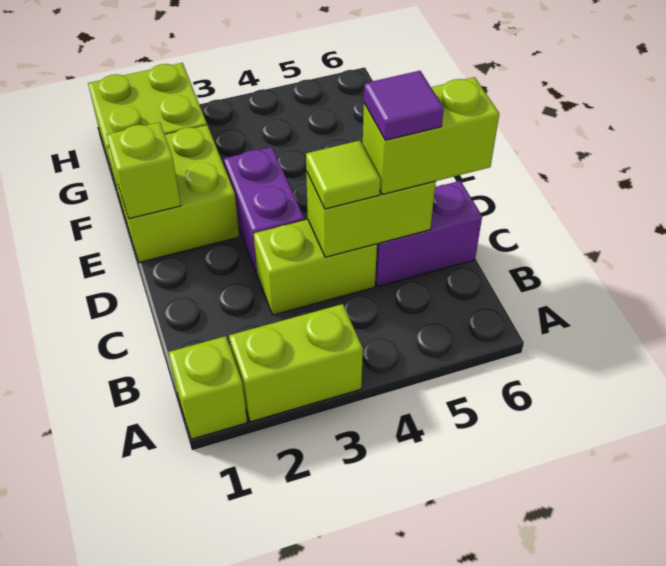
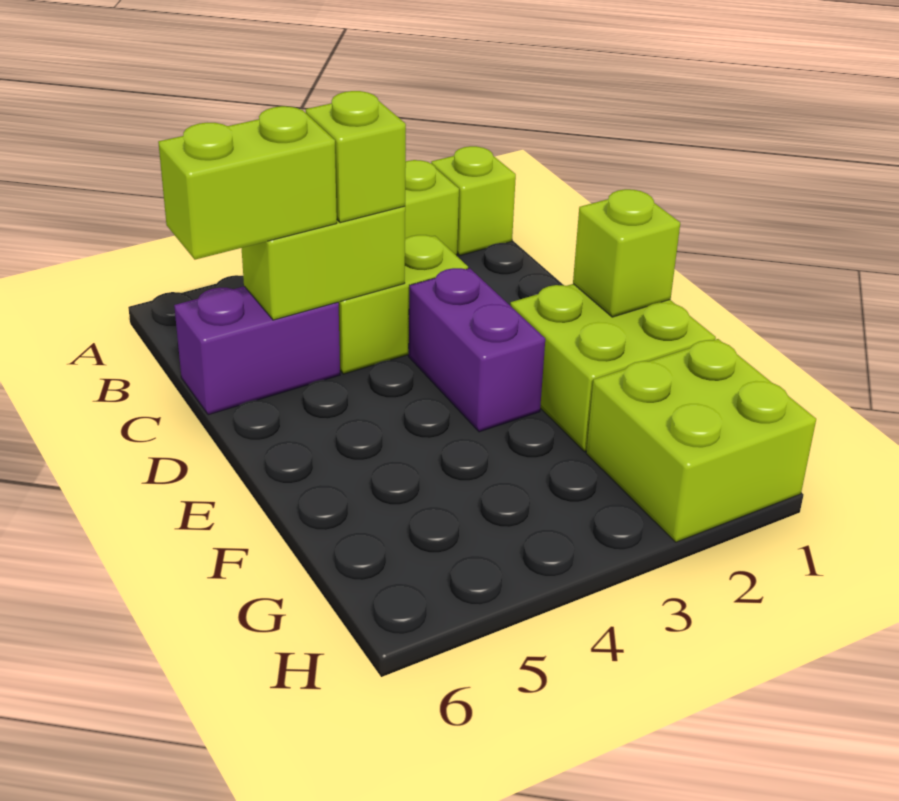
lime 1x1 tile [306,140,380,209] -> lime 1x1 brick [306,91,406,223]
purple 1x1 tile [364,71,444,140] -> none

